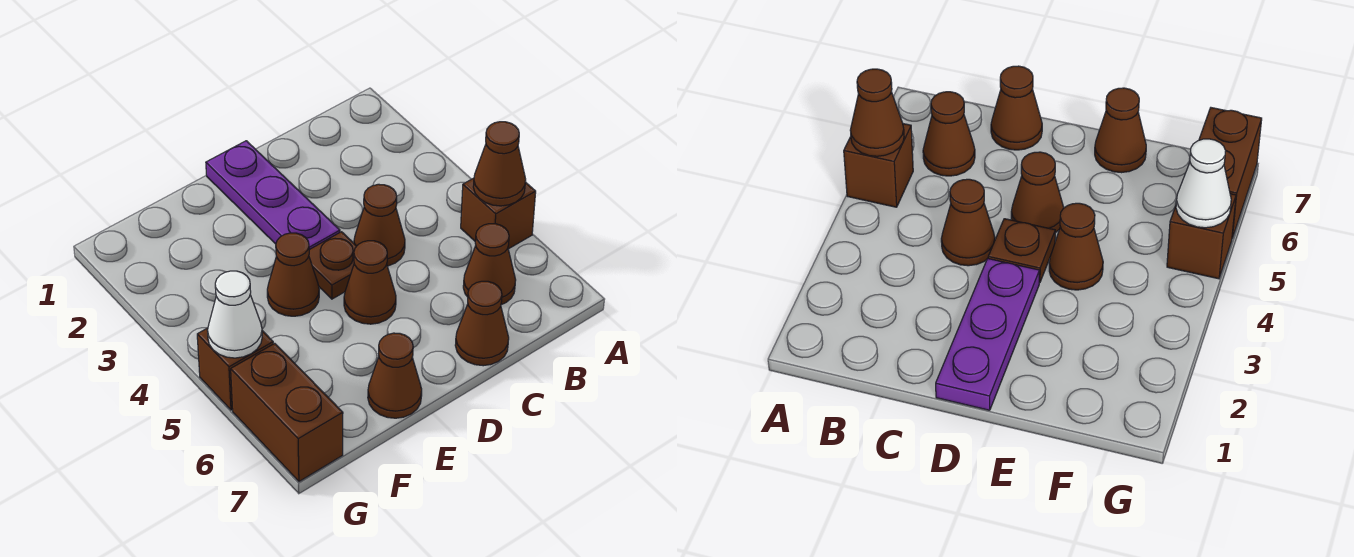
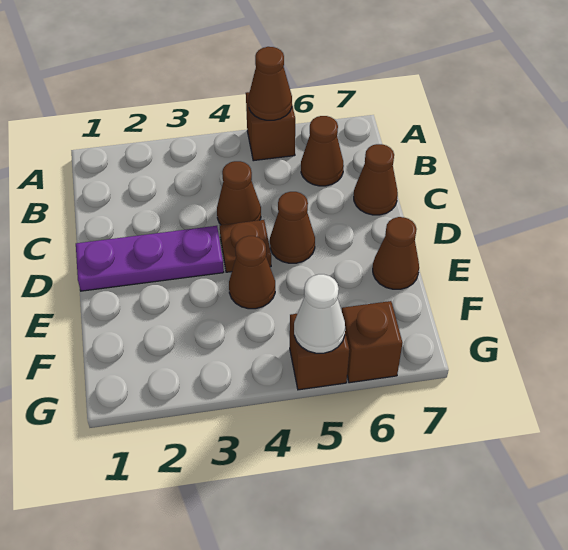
brown 1x2 brick [231,343,343,481] -> brown 1x1 brick [342,301,403,383]

